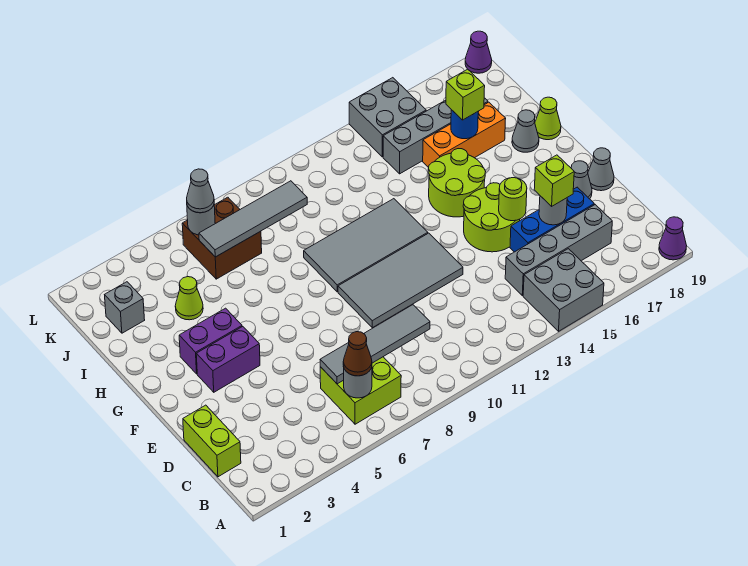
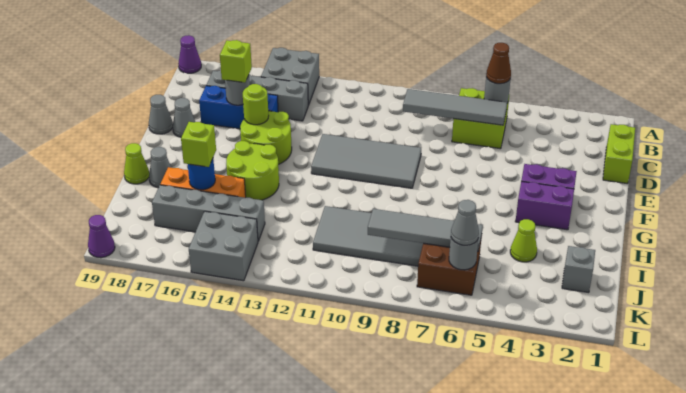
grey 2x4 tile [304,199,428,292] -> grey 2x4 tile moved to [313,206,423,266]

